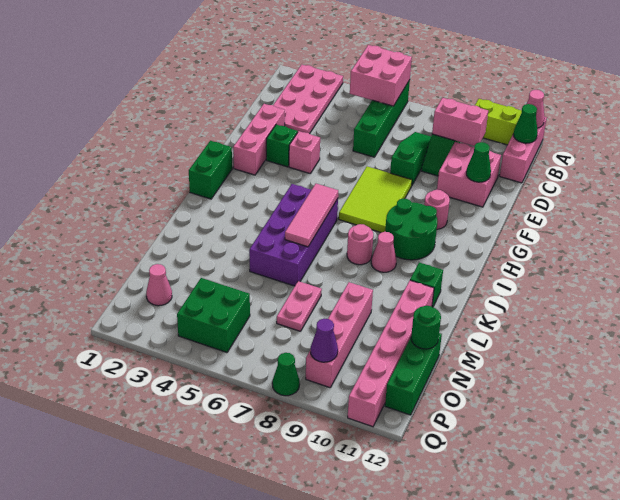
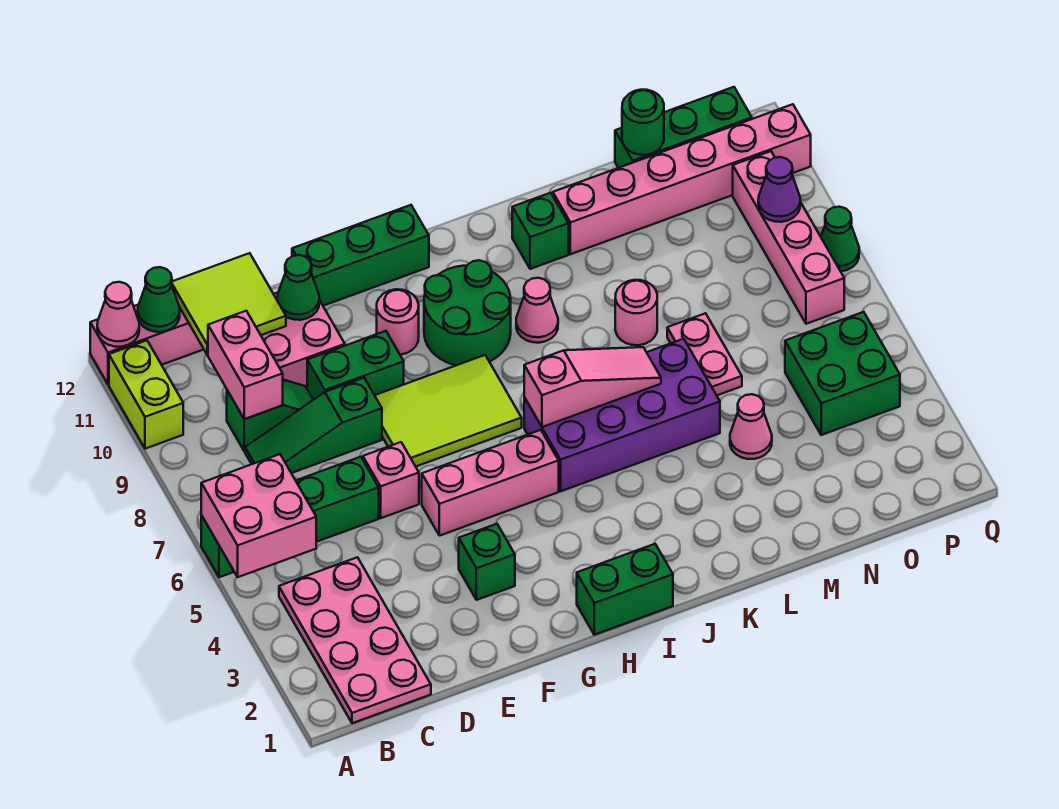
pink 2x4 plate [273,65,343,134] -> pink 2x4 plate turned to [279,557,431,723]
none -> lime 2x2 tile [172,253,286,355]
pink 1x3 brick [233,104,285,175] -> pink 1x3 brick moved to [422,430,559,536]
none -> green 1x2 brick [307,331,404,400]
pink 1x1 brick [289,131,320,174] -> pink 1x1 brick moved to [363,442,419,518]
none -> green 1x3 brick [292,205,429,306]
pink 1x3 tile [285,184,338,247] -> pink 1x3 slope [524,347,661,427]
pink 1x1 round brick [347,224,373,265] -> pink 1x1 round brick moved to [615,280,657,345]
pink 1x2 plate [277,281,322,331] -> pink 1x2 plate turned to [667,313,742,395]
pink 1x4 brick [306,282,373,388] -> pink 1x4 brick turned to [733,151,844,324]
pink 1x1 cone [146,264,172,306] -> pink 1x1 cone moved to [730,394,772,459]

